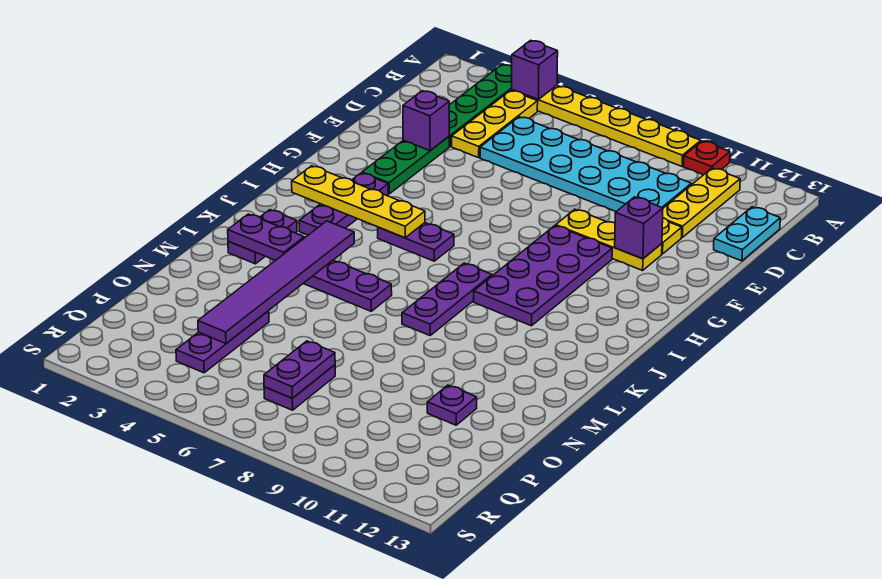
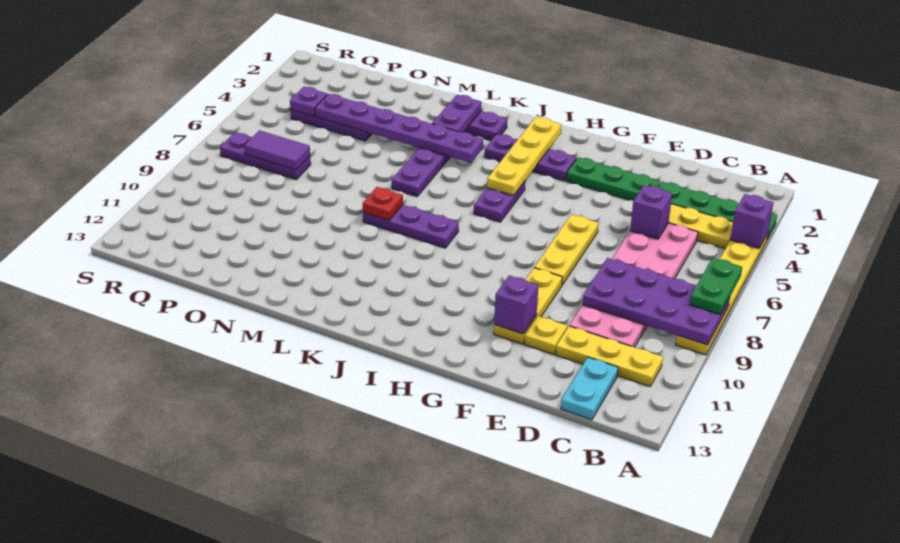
none -> green 1x2 plate [690,258,742,314]
red 1x1 plate [684,141,730,175] -> red 1x1 plate moved to [363,187,403,220]
cyan 2x6 plate [480,117,691,212] -> pink 2x6 plate [570,223,698,347]
cyan 1x2 plate [714,207,780,261] -> cyan 1x2 plate turned to [561,357,618,420]
purple 1x1 brick [403,91,449,151] -> purple 1x1 brick moved to [630,185,672,239]
none -> yellow 1x3 plate [534,214,599,285]
purple 2x4 plate [474,226,612,326] -> purple 2x4 plate moved to [582,258,730,345]
purple 1x6 tile [198,221,354,344] -> purple 1x6 plate [315,94,483,163]
purple 1x1 plate [427,385,477,425] -> purple 1x1 plate moved to [290,87,327,116]
purple 1x2 plate [264,365,335,410] -> purple 1x3 plate [220,132,311,179]
purple 1x2 plate [264,341,335,398] -> purple 1x2 tile [245,130,310,170]

